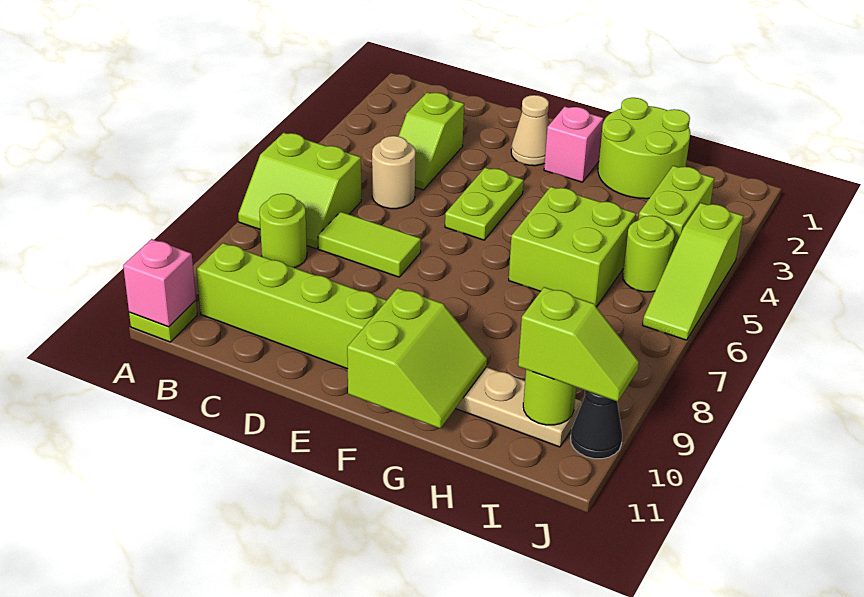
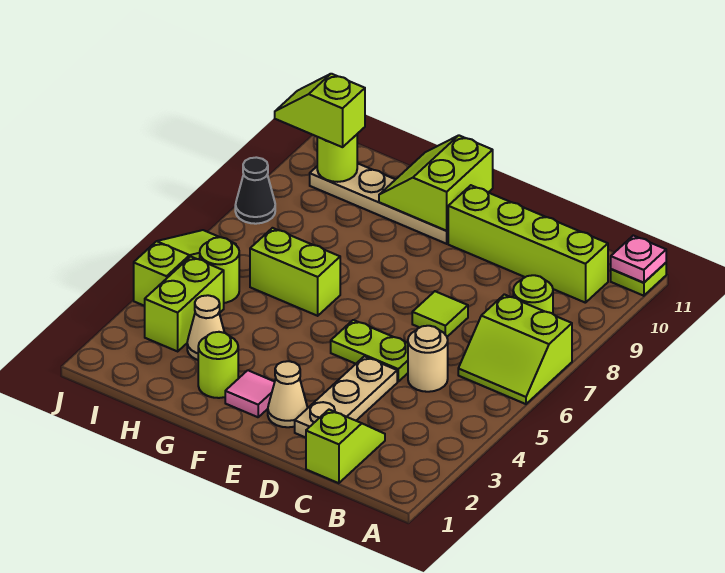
lime 2x2 slope [238,133,361,249] -> lime 2x2 slope turned to [458,294,572,404]
pink 1x1 brick [123,239,196,327] -> pink 1x1 plate [611,236,666,283]
lime 1x2 slope [399,92,464,190] -> lime 1x2 slope moved to [306,410,385,483]
lime 1x2 tile [318,212,421,277] -> lime 1x1 tile [412,291,468,337]
none -> tan 1x3 plate [295,356,397,438]
lime 1x2 plate [445,168,524,240] -> lime 1x2 plate turned to [331,320,408,382]
pink 1x1 brick [544,107,603,182] -> pink 1x1 tile [225,370,275,417]
lime 2x2 round brick [598,98,690,199] -> lime 1x1 round brick [198,332,238,398]
lime 2x2 brick [509,187,636,307] -> lime 1x2 brick [250,228,340,316]
none -> tan 1x1 cone [187,295,225,360]
black 1x1 cone [571,390,622,459] -> black 1x1 cone moved to [235,157,275,224]

